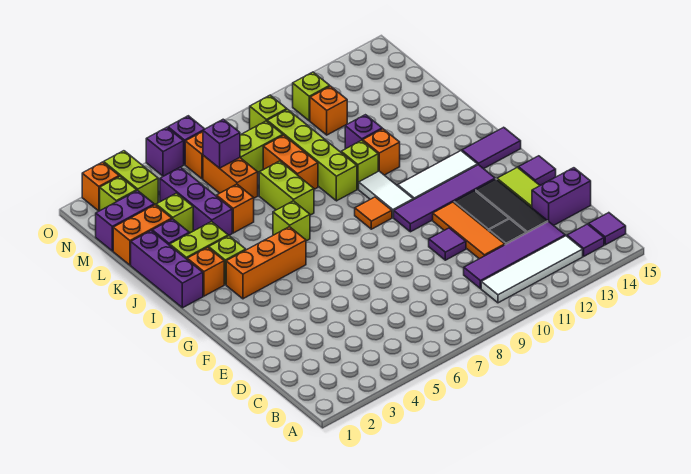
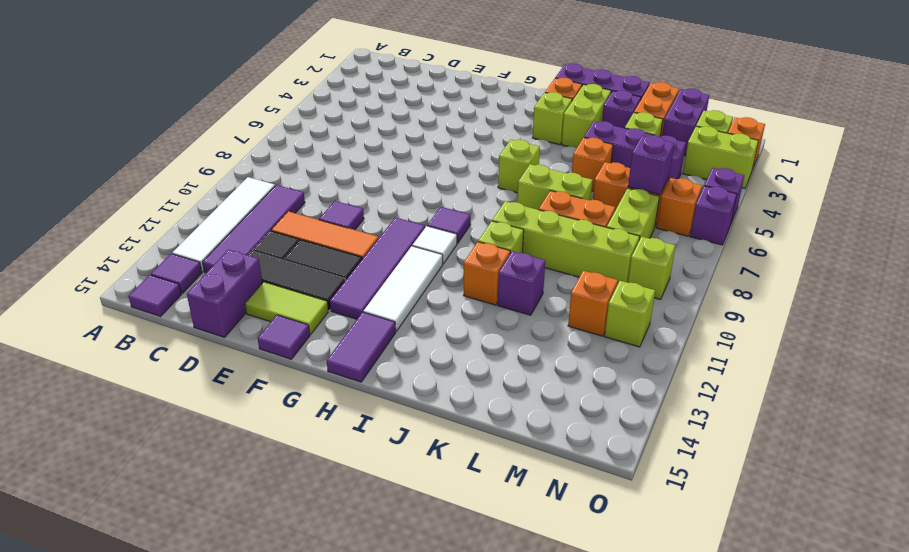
orange 1x3 brick [226,227,306,299] -> none
orange 1x1 tile [355,197,392,229] -> purple 1x1 tile [427,207,471,244]
white 1x2 tile [359,171,413,218] -> white 1x1 tile [412,226,457,264]

